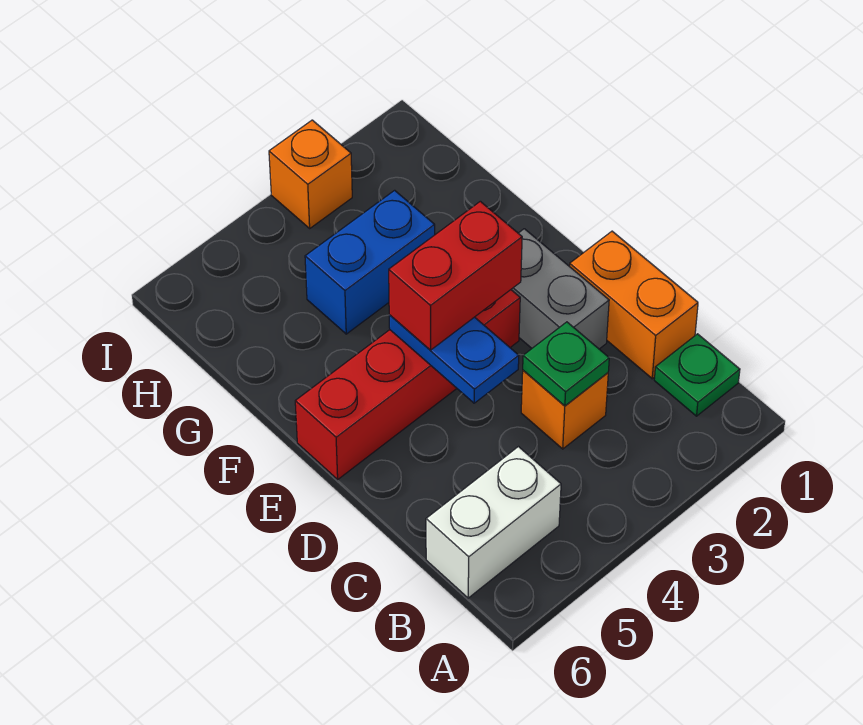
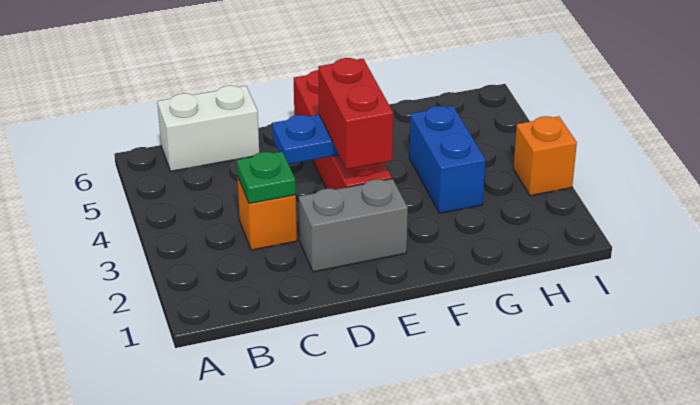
green 1x1 plate [654,334,740,416] -> none
white 1x2 brick [426,447,561,598] -> white 1x2 brick turned to [157,85,259,171]
orange 1x2 brick [570,231,698,379] -> none

